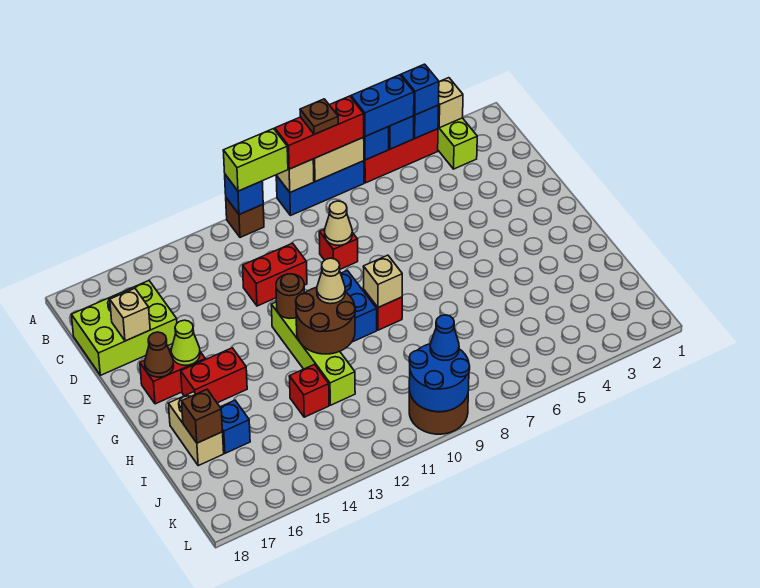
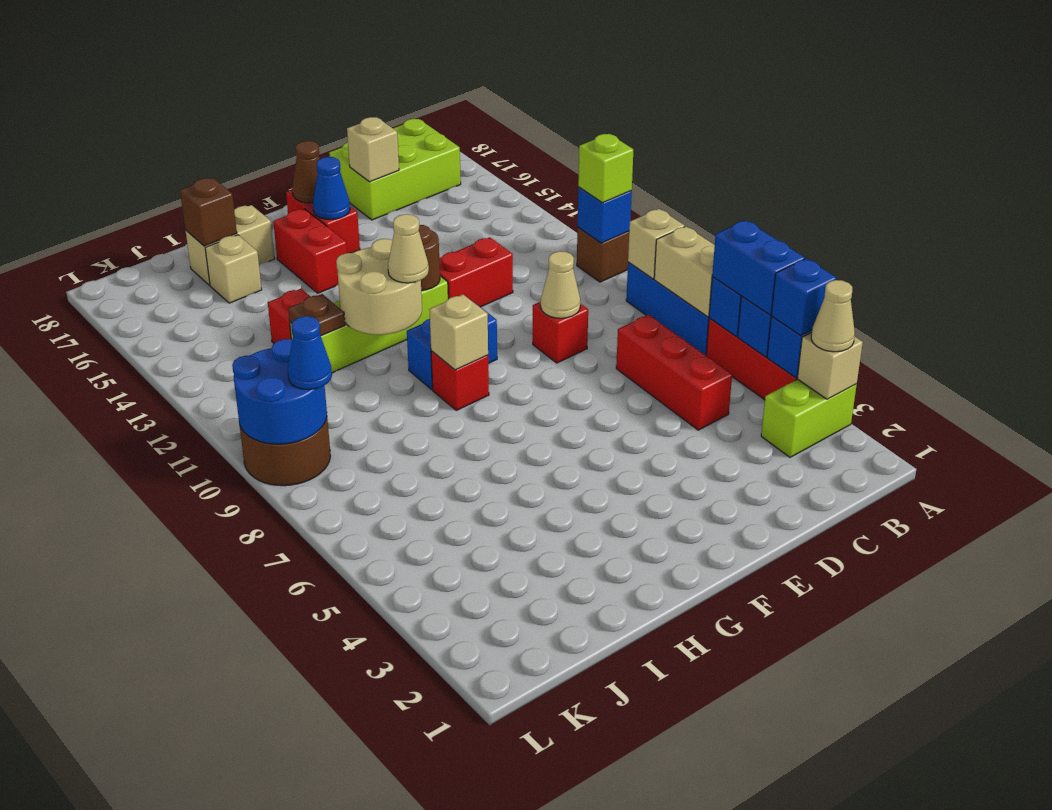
none -> tan 1x1 cone [811,280,855,352]
red 1x3 brick [275,96,364,169] -> red 1x3 brick moved to [616,315,732,430]
brown 1x1 plate [300,99,338,134] -> brown 1x1 plate moved to [288,294,345,336]
lime 1x2 brick [223,129,288,191] -> lime 1x1 brick [578,134,633,203]
lime 2x3 brick [71,281,177,375] -> lime 2x3 brick turned to [329,119,461,220]
red 1x2 brick [243,243,307,306] -> red 1x2 brick turned to [439,237,513,307]
lime 1x1 cone [171,320,200,365] -> blue 1x1 cone [313,157,350,219]
brown 2x2 round brick [296,288,355,354] -> tan 2x2 round brick [336,239,422,335]
blue 1x1 brick [220,400,250,453] -> tan 1x1 brick [205,235,262,303]

